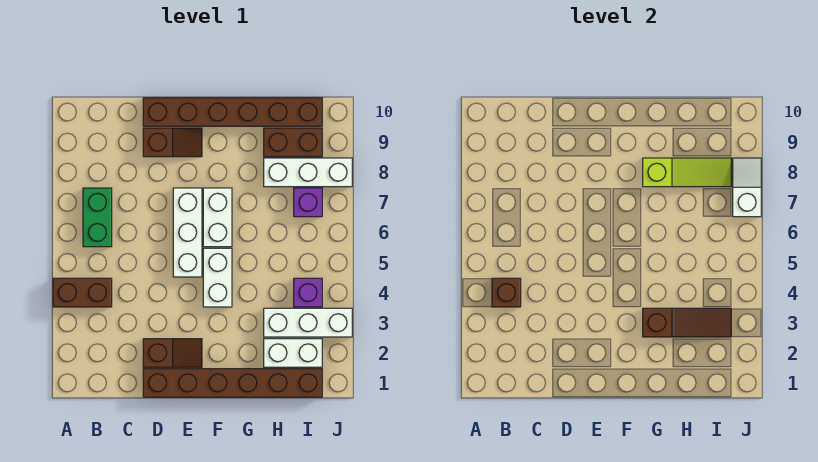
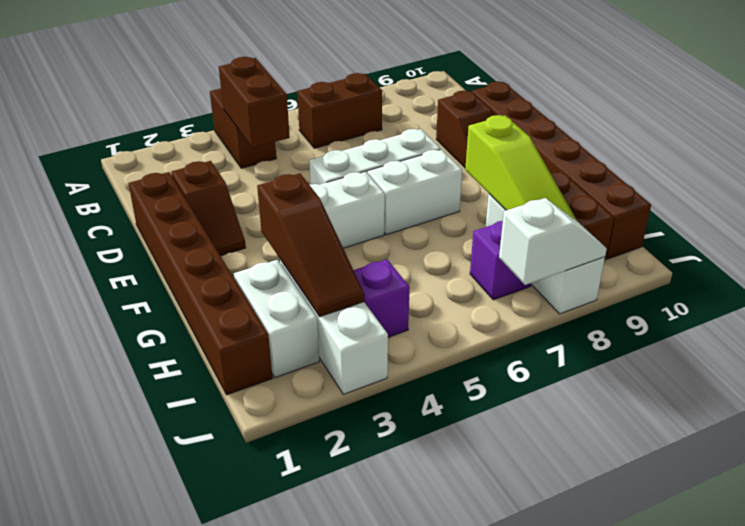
brown 1x1 brick [492,278,521,307] -> brown 1x2 brick [219,57,290,148]
green 1x2 brick [83,188,112,247] -> brown 1x2 brick [297,73,382,148]

